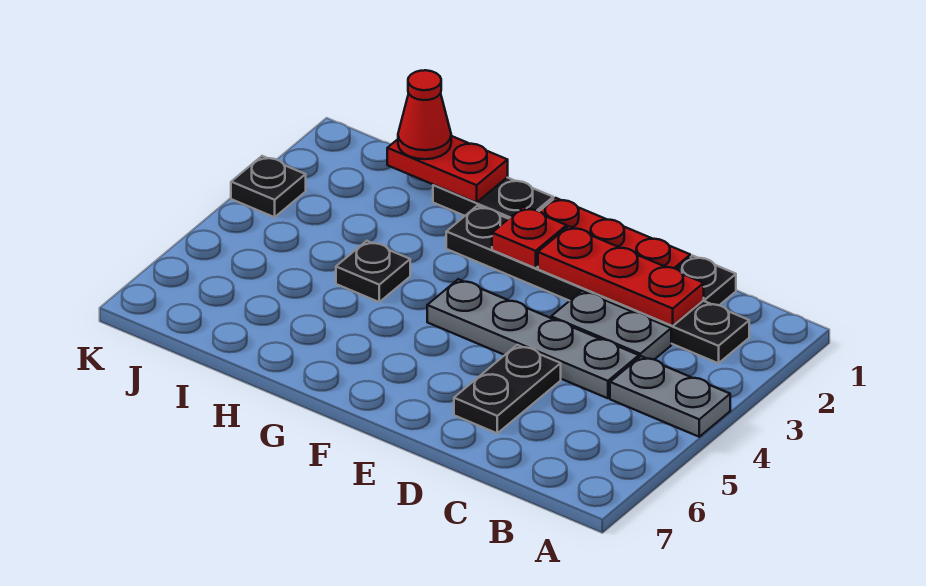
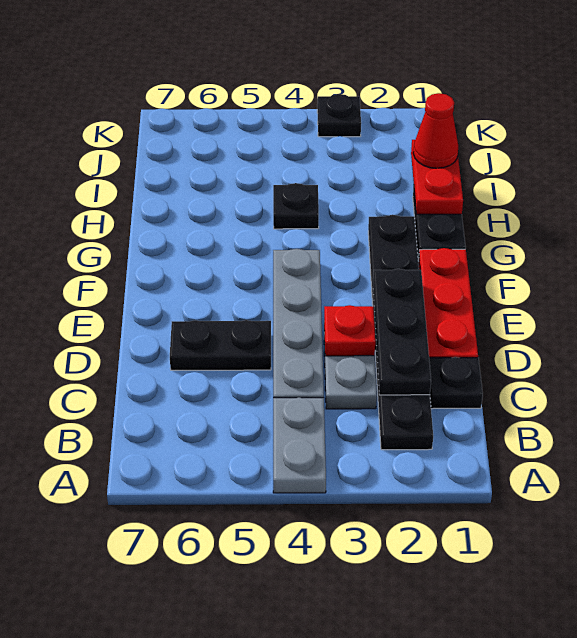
red 1x3 plate [538,226,704,326] -> black 1x3 plate [373,269,431,395]
red 1x1 plate [492,207,567,268] -> red 1x1 plate moved to [324,305,375,356]

